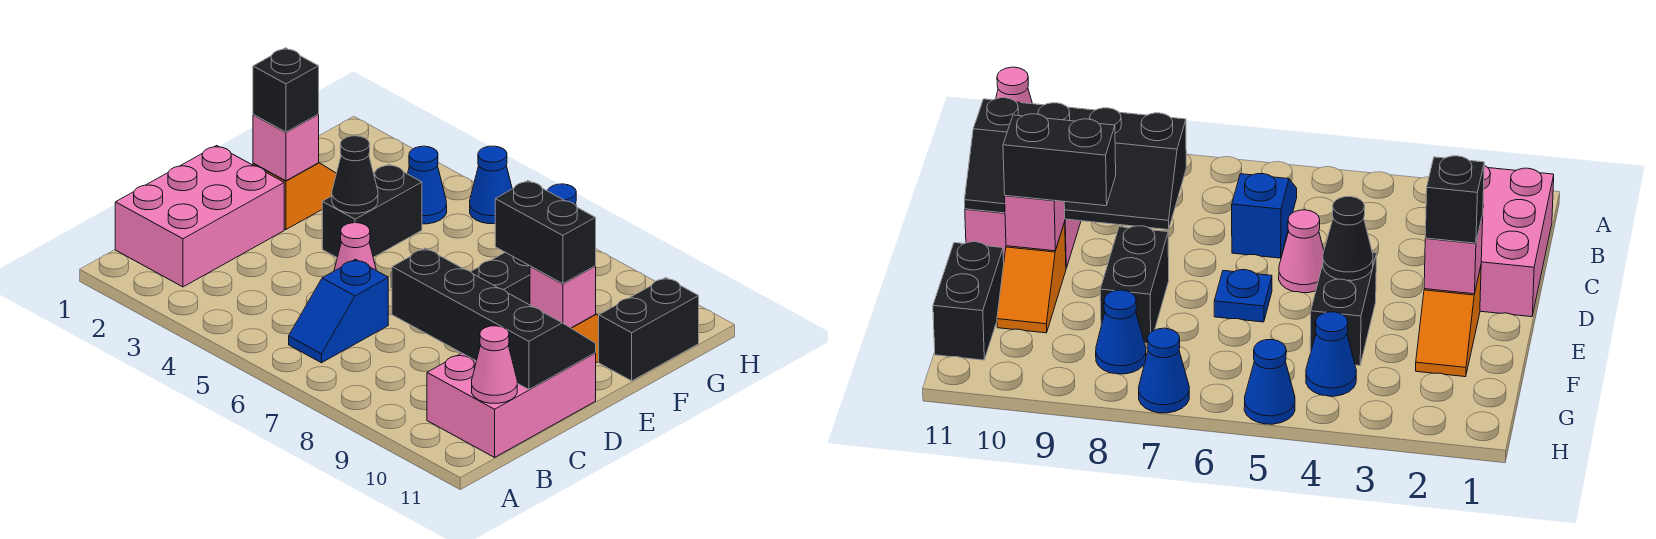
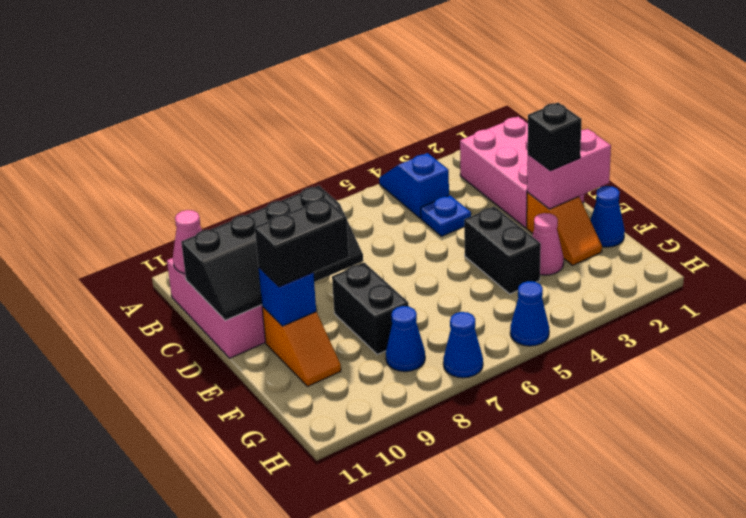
blue 1x2 slope [289,259,388,363] -> blue 1x2 slope moved to [379,153,449,218]
pink 1x1 cone [334,223,376,271] -> pink 1x1 cone moved to [532,213,564,275]
pink 1x1 brick [253,115,319,181] -> pink 1x2 brick [527,129,611,209]
black 1x1 cone [332,136,378,213] -> none
blue 1x1 plate [1214,270,1272,322] -> blue 1x1 plate moved to [421,195,471,236]
pink 1x1 brick [530,266,596,328] -> blue 1x1 brick [259,268,316,326]
black 1x2 brick [599,278,699,381] -> none
blue 1x1 cone [408,146,447,224] -> blue 1x1 cone moved to [590,186,625,247]

